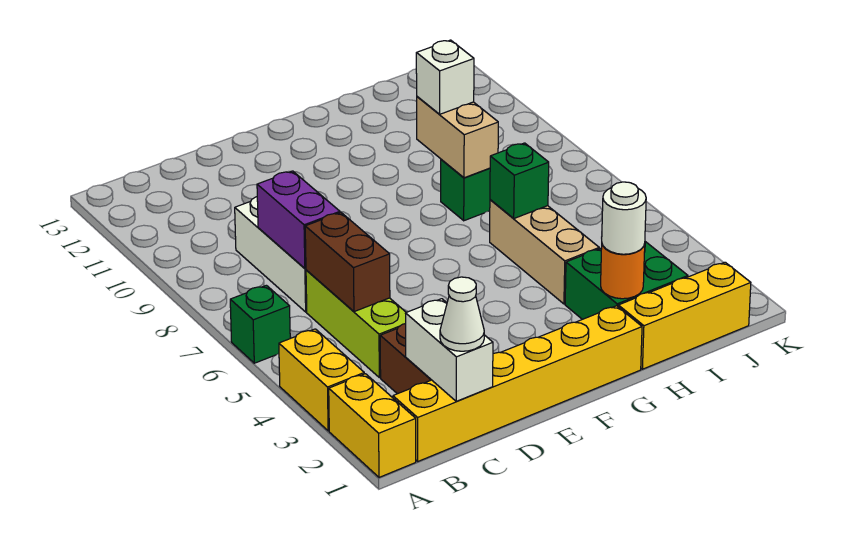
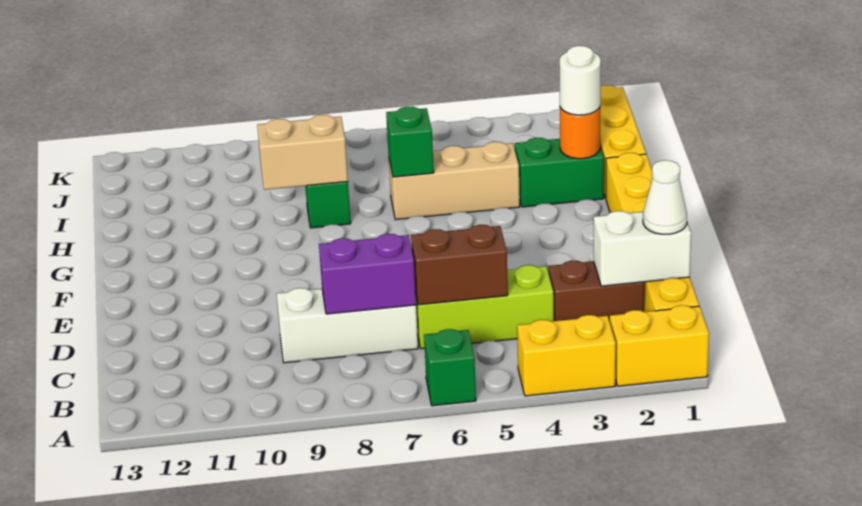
green 2x2 brick [565,242,688,319] -> green 1x2 brick [515,138,604,207]
white 1x1 brick [416,40,474,114] -> none

